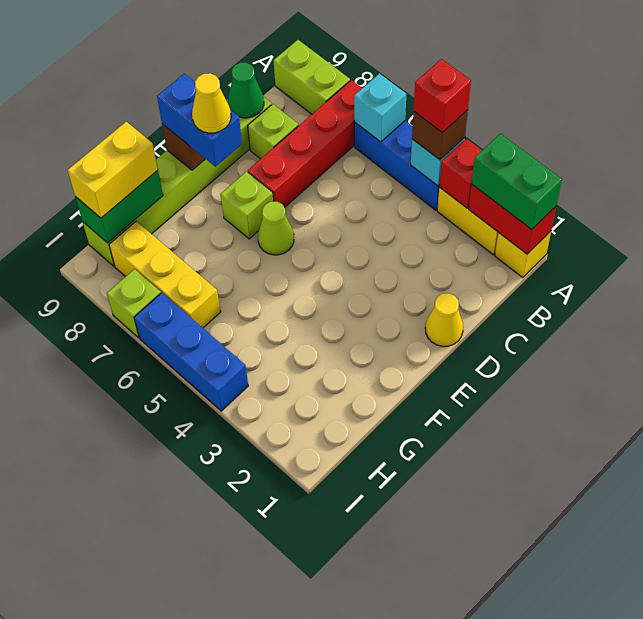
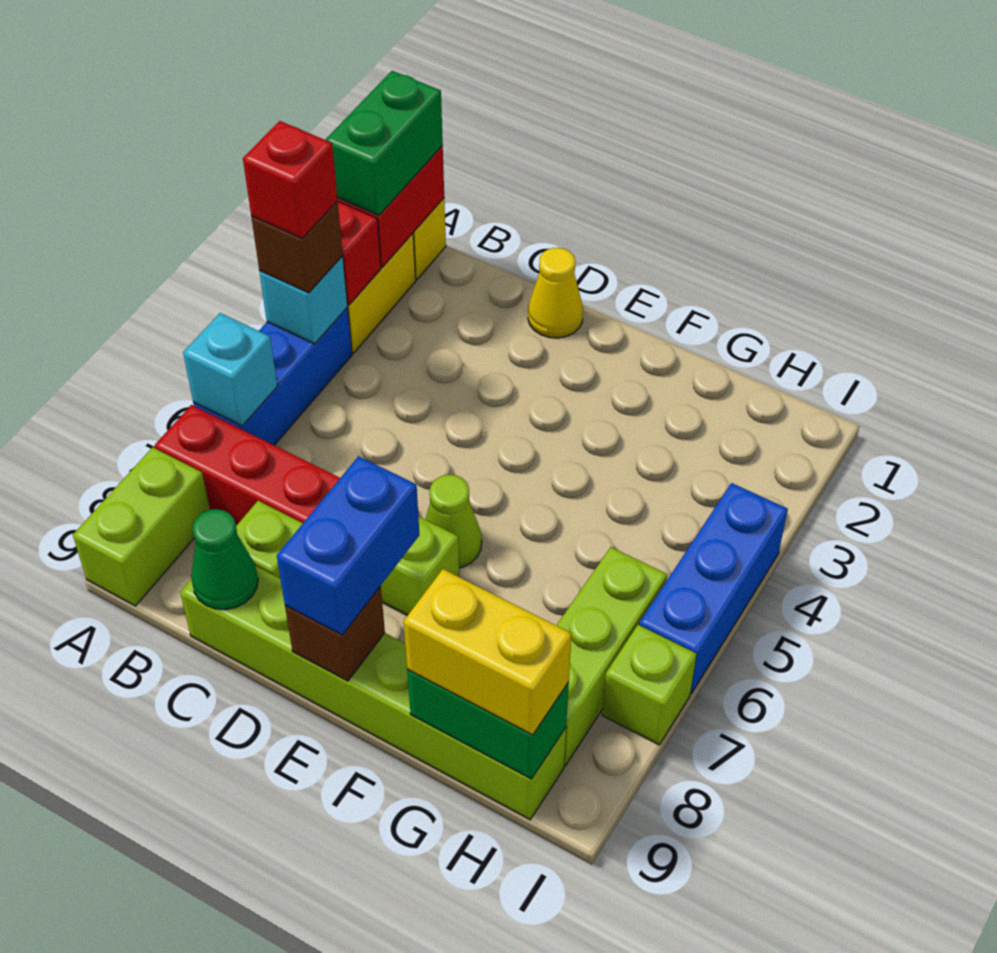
yellow 1x1 cone [192,73,231,133] -> none
yellow 1x3 brick [109,221,221,328] -> lime 1x3 brick [556,547,667,766]

